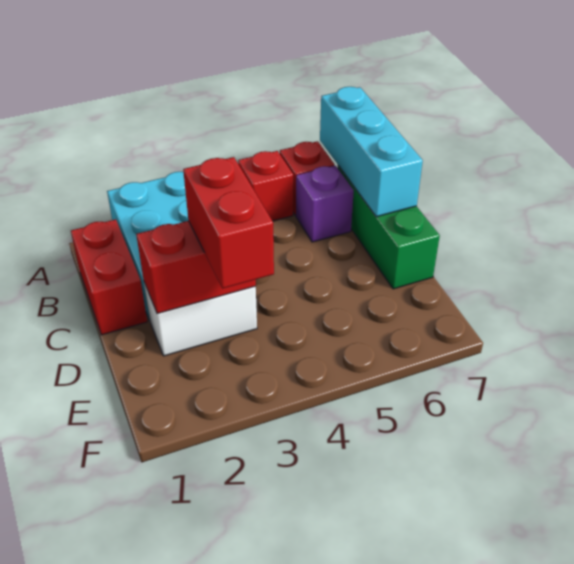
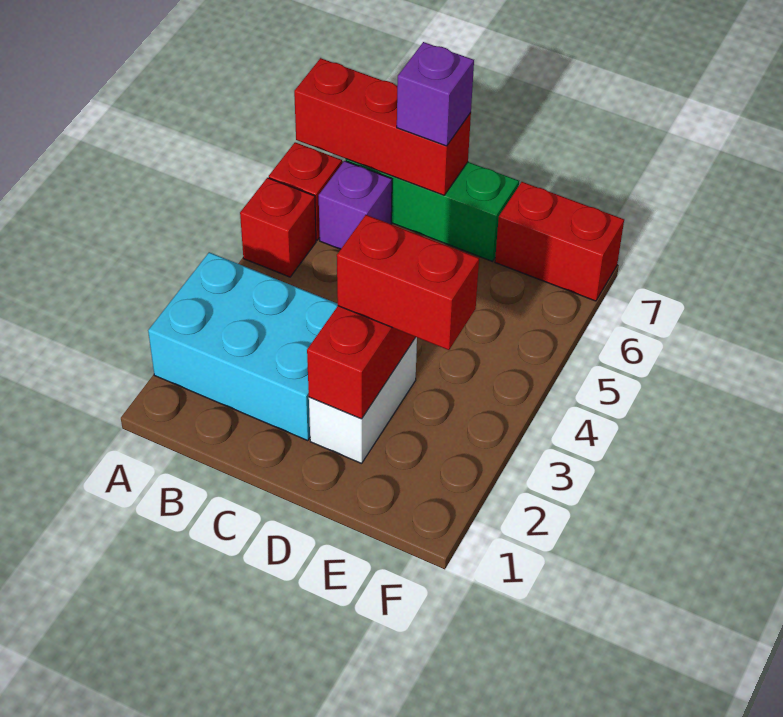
cyan 1x3 brick [320,87,423,217] -> red 1x3 brick [294,58,471,195]
red 1x2 brick [71,219,147,335] -> red 1x2 brick moved to [495,182,624,301]
none -> purple 1x1 brick [397,42,474,146]

